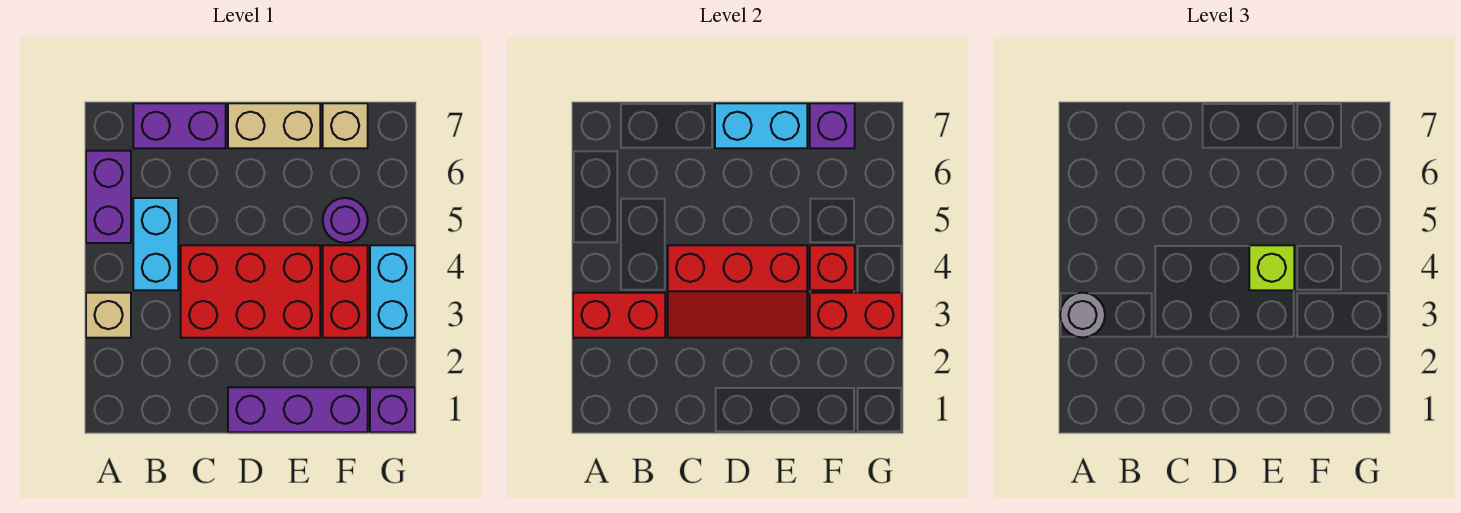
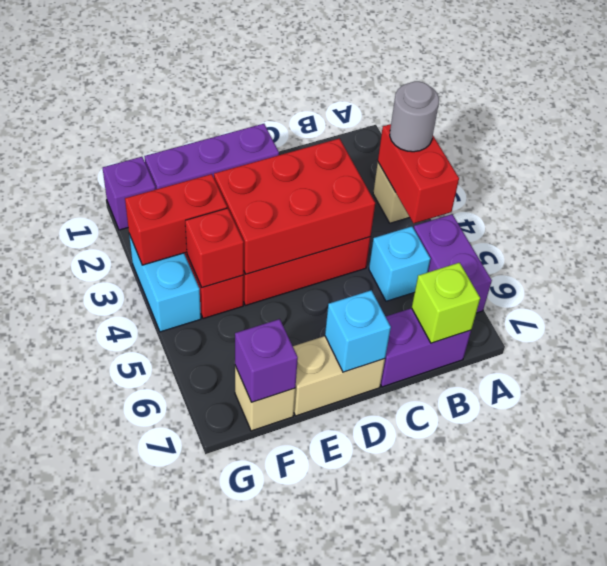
red 1x2 brick [573,293,665,338] -> red 1x2 brick turned to [378,124,459,224]
cyan 1x2 brick [133,198,178,290] -> cyan 1x1 brick [369,226,430,301]
red 2x3 slope [668,245,807,338] -> red 2x3 brick [214,138,375,274]
cyan 1x2 brick [715,103,807,148] -> cyan 1x1 brick [325,290,391,372]
lime 1x1 brick [1249,245,1294,290] -> lime 1x1 brick moved to [412,263,480,343]
purple 1x1 round brick [323,198,368,243] -> none

